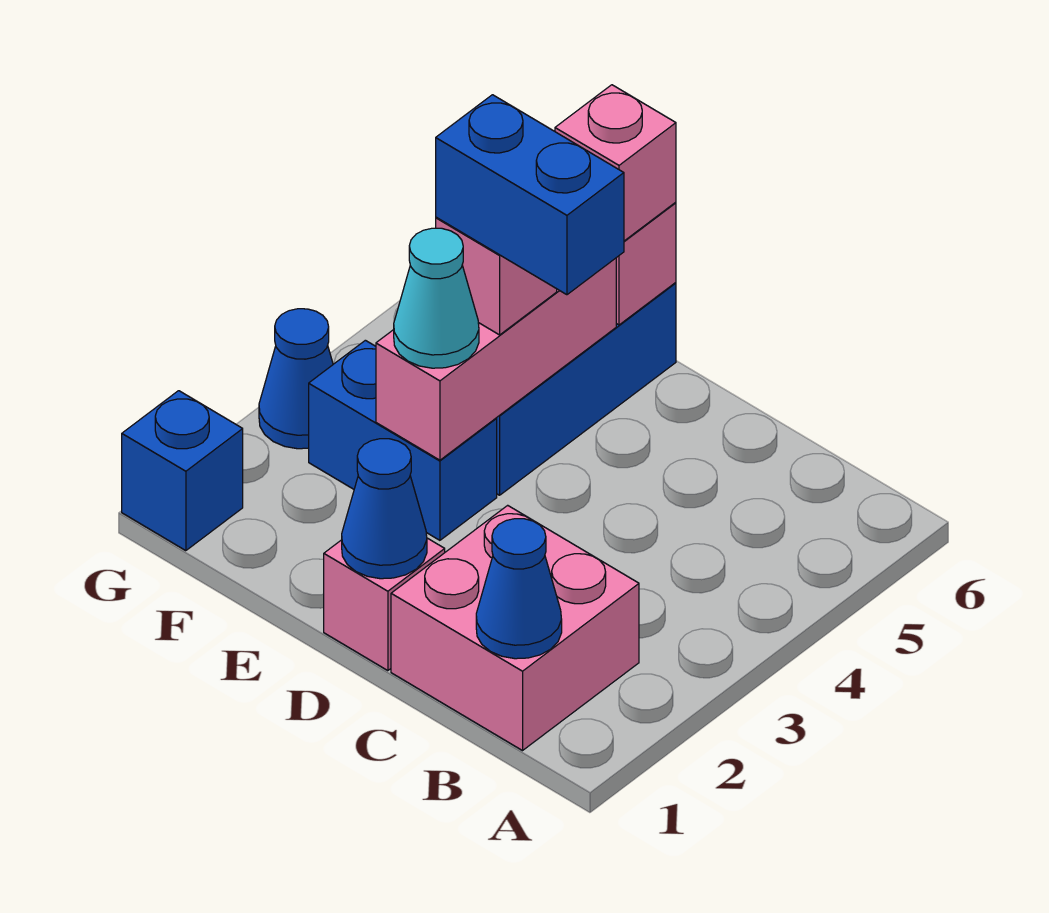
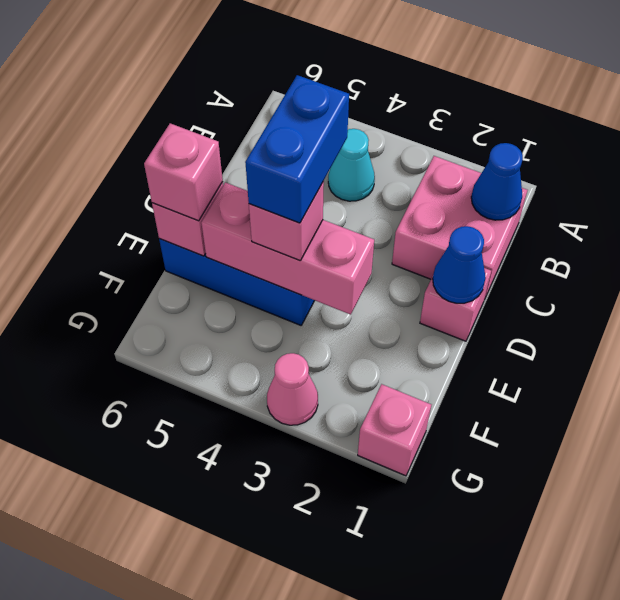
blue 1x2 brick [309,340,497,540] -> none
cyan 1x1 cone [394,228,479,368] -> cyan 1x1 cone moved to [328,129,375,201]
blue 1x1 brick [122,391,243,551] -> pink 1x1 brick [358,384,431,476]
blue 1x1 cone [259,309,333,449] -> pink 1x1 cone [267,353,318,425]

